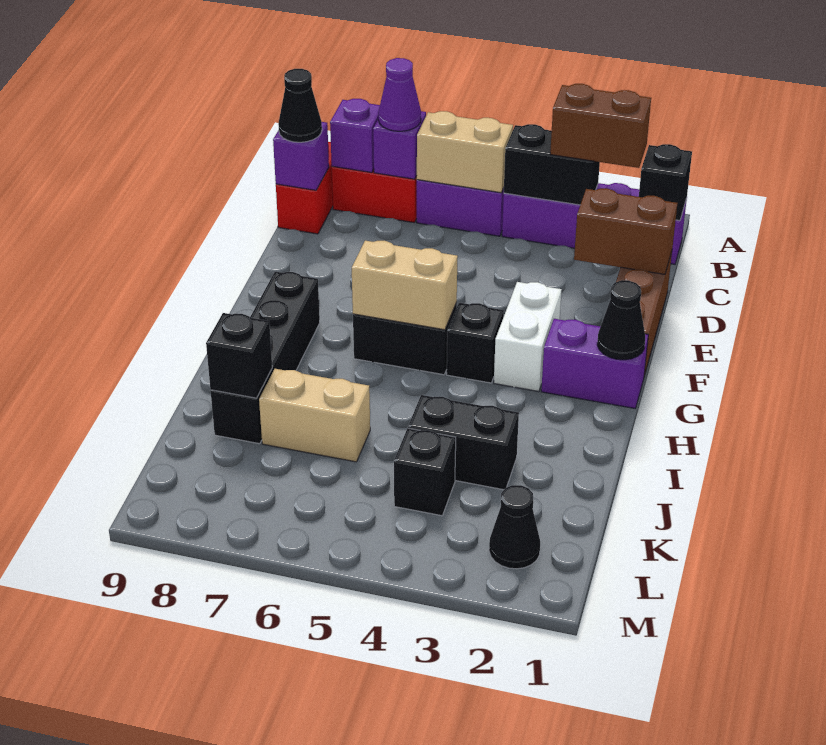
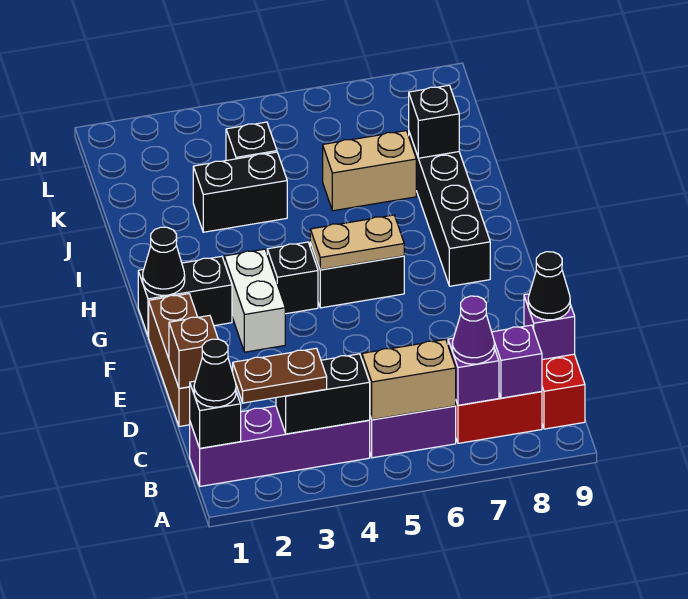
brown 1x2 brick [550,84,651,168] -> brown 1x2 plate [233,348,327,403]
brown 1x2 brick [574,188,677,274] -> brown 1x1 brick [169,315,218,388]
purple 1x2 brick [541,319,648,408] -> black 1x2 brick [138,256,232,337]
tan 1x2 brick [352,241,458,330] -> tan 1x2 plate [310,215,404,270]
black 1x1 cone [489,485,540,569] -> black 1x1 cone moved to [194,339,236,407]

